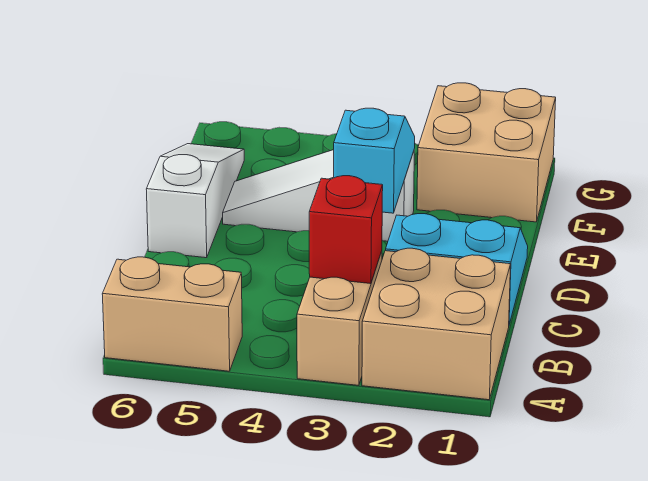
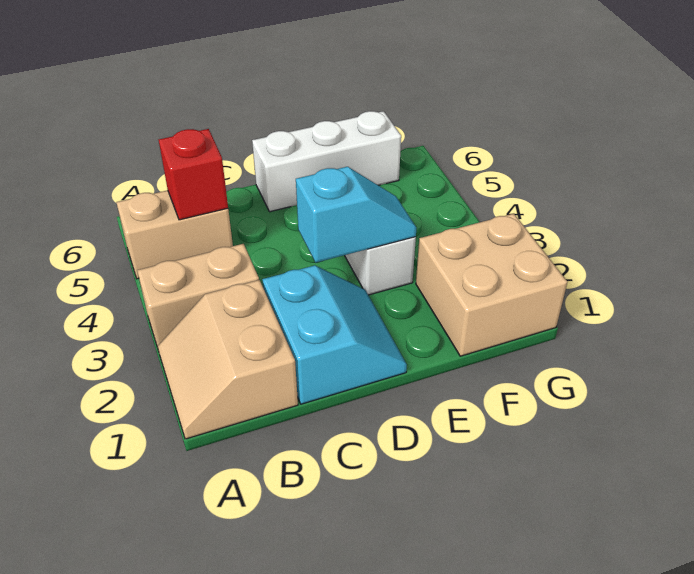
tan 2x2 brick [362,248,511,400] -> tan 2x2 slope [158,280,298,439]
tan 1x2 brick [102,257,242,371] -> tan 1x2 brick turned to [116,190,233,279]
red 1x1 brick [309,176,383,284] -> red 1x1 brick moved to [159,129,228,220]
white 1x3 slope [146,144,244,258] -> white 1x3 brick [252,111,401,212]

